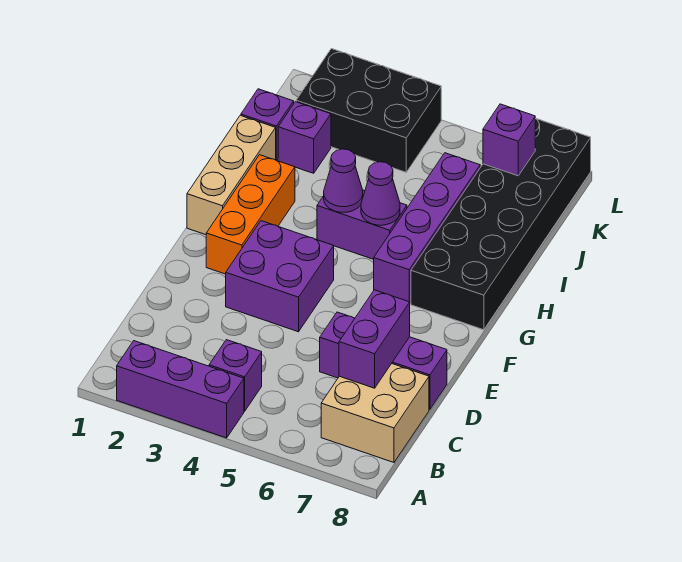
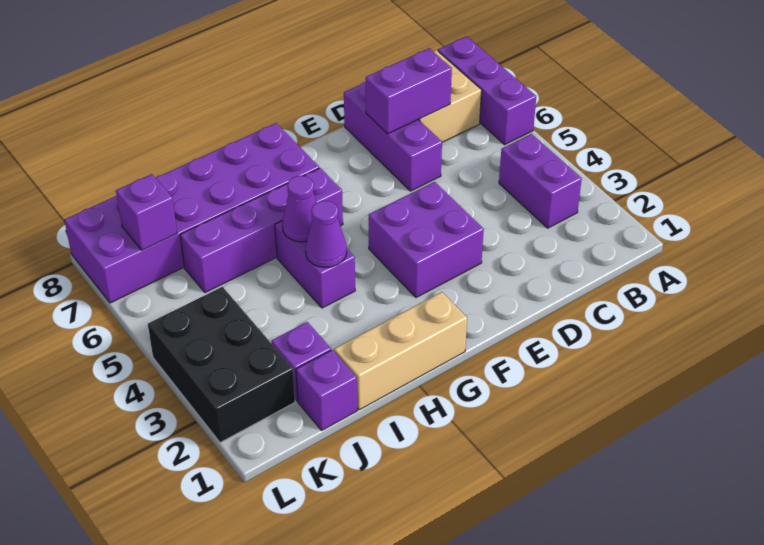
purple 1x3 brick [117,341,244,438] -> purple 1x3 brick moved to [438,36,536,145]
purple 1x1 brick [209,340,262,411] -> purple 1x2 brick [499,134,582,228]
orange 1x3 brick [206,155,295,274] -> none
black 2x6 brick [411,118,591,330] -> purple 2x6 brick [64,123,319,303]

